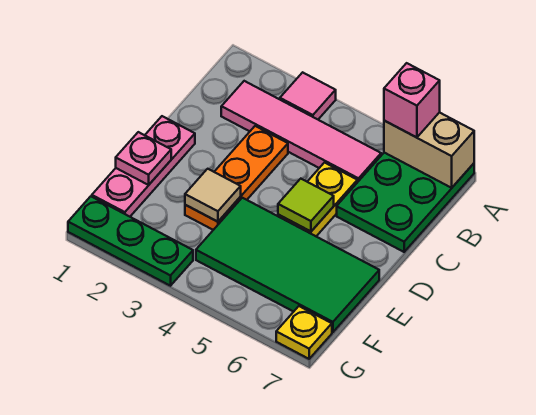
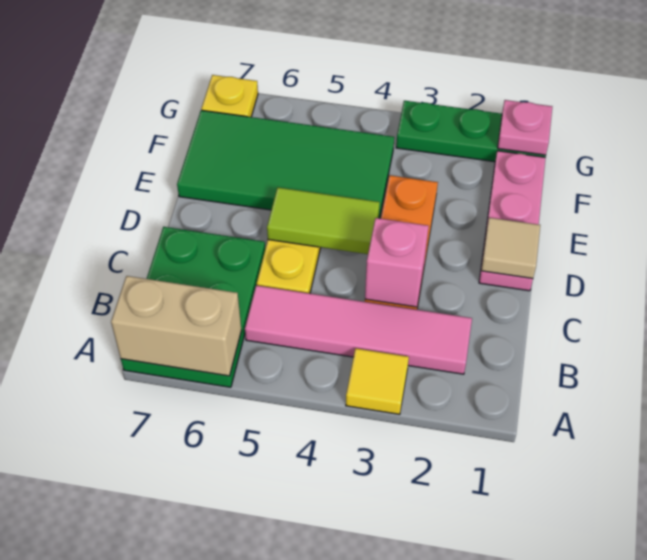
pink 1x1 tile [280,72,336,119] -> yellow 1x1 tile [346,348,409,414]
pink 1x1 brick [384,63,440,138] -> pink 1x1 brick moved to [365,218,429,307]
lime 1x1 tile [278,179,334,231] -> lime 1x2 tile [267,188,380,254]
pink 1x1 plate [116,132,171,185] -> pink 1x1 plate moved to [498,100,552,155]
tan 1x1 tile [185,169,241,222] -> tan 1x1 tile moved to [481,218,540,278]

